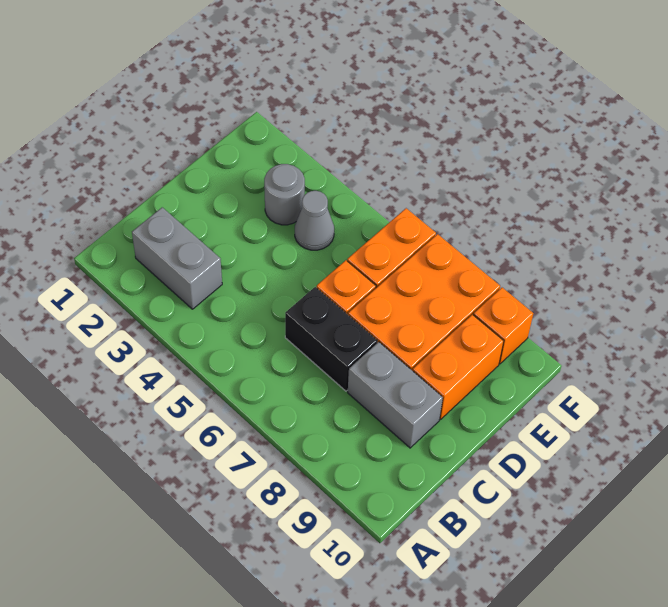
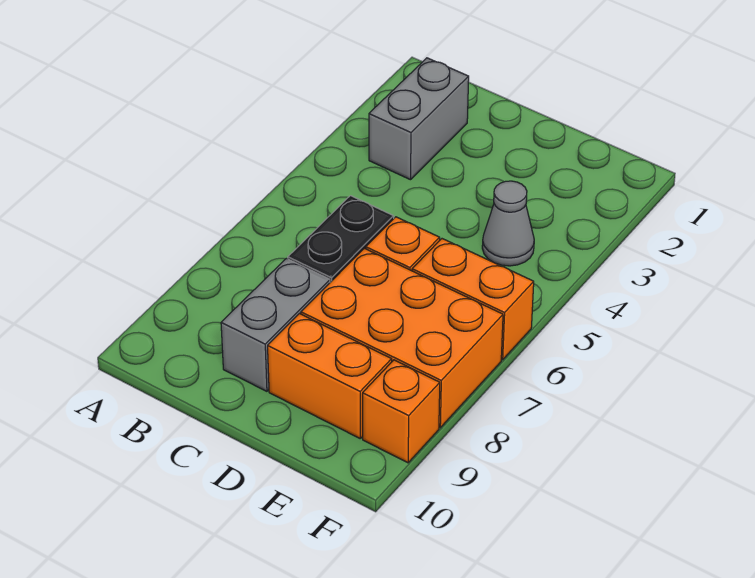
grey 1x1 round brick [264,164,305,225] -> none

